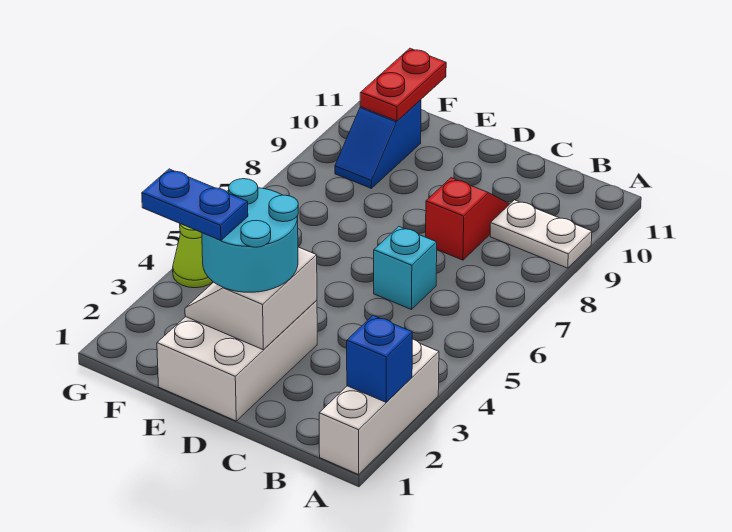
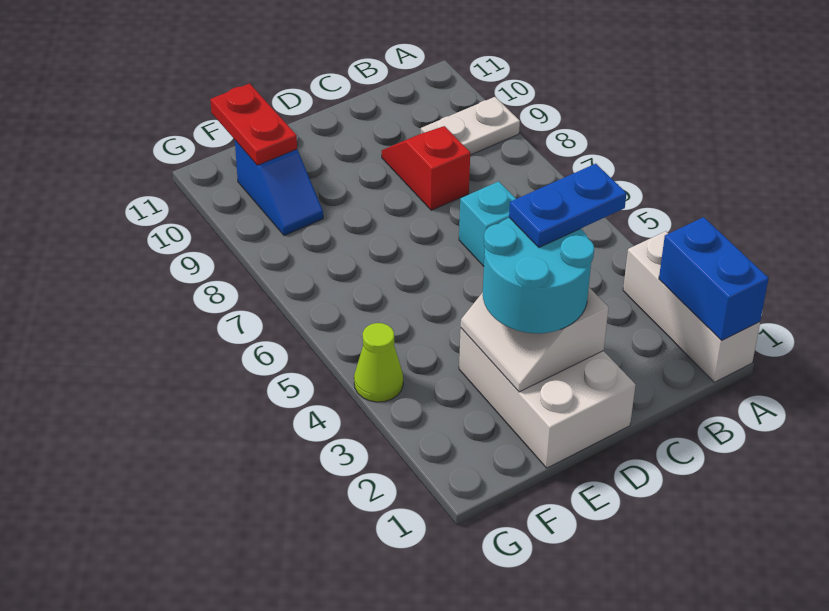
blue 1x1 brick [347,316,412,402] -> blue 1x2 brick [659,217,769,341]
blue 1x2 plate [142,169,248,241] -> blue 1x2 plate moved to [509,164,626,247]

